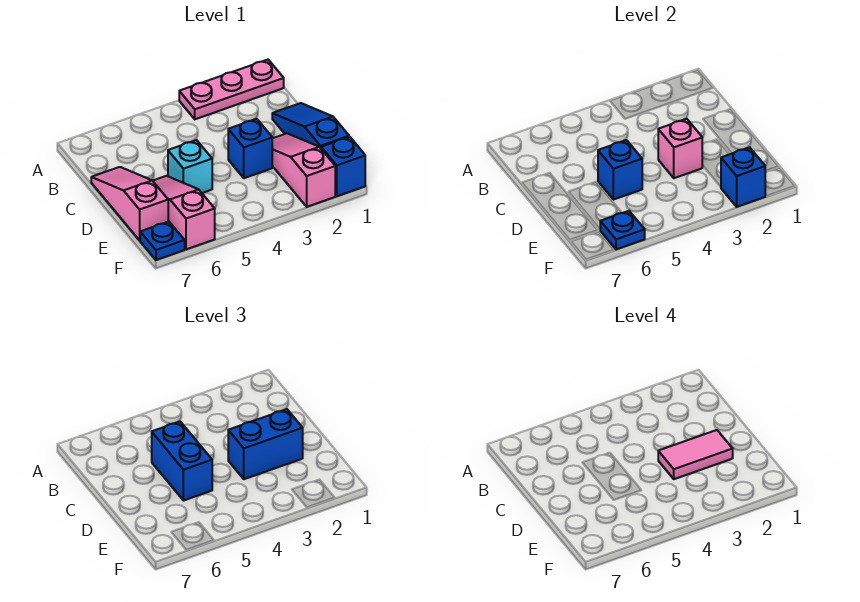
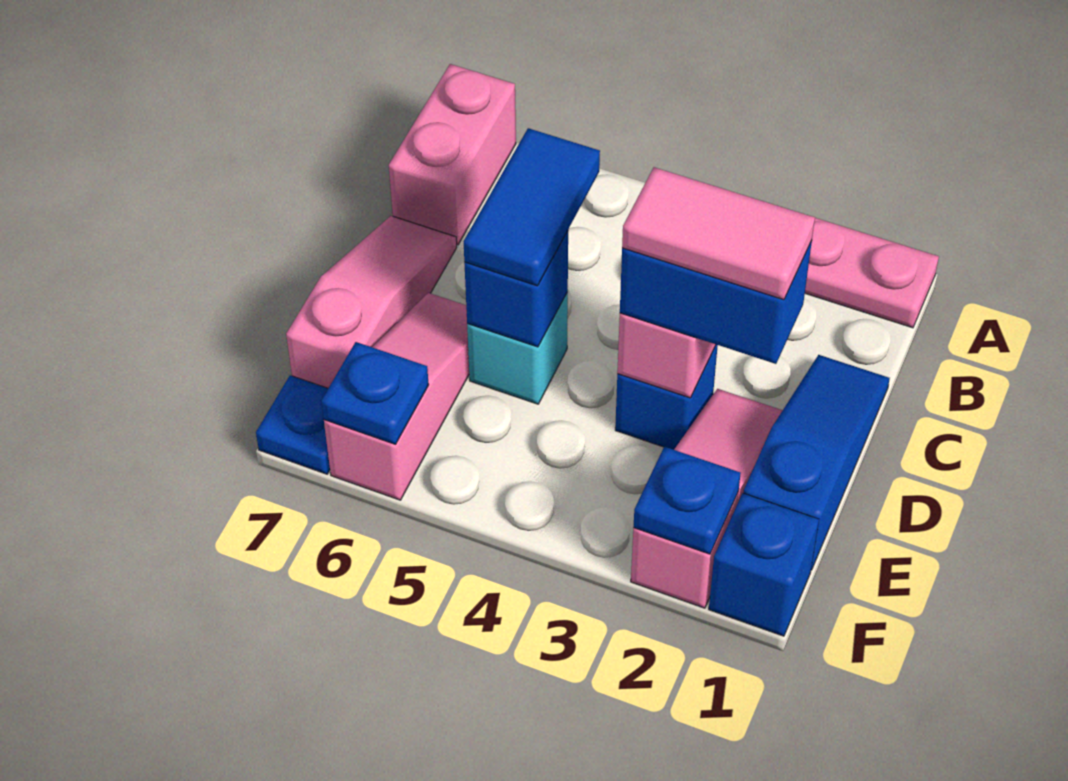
none -> pink 1x2 brick [389,64,516,245]
blue 1x2 brick [152,422,212,501] -> blue 1x2 tile [464,128,600,286]
blue 1x1 brick [721,147,765,207] -> blue 1x1 plate [633,447,741,554]

